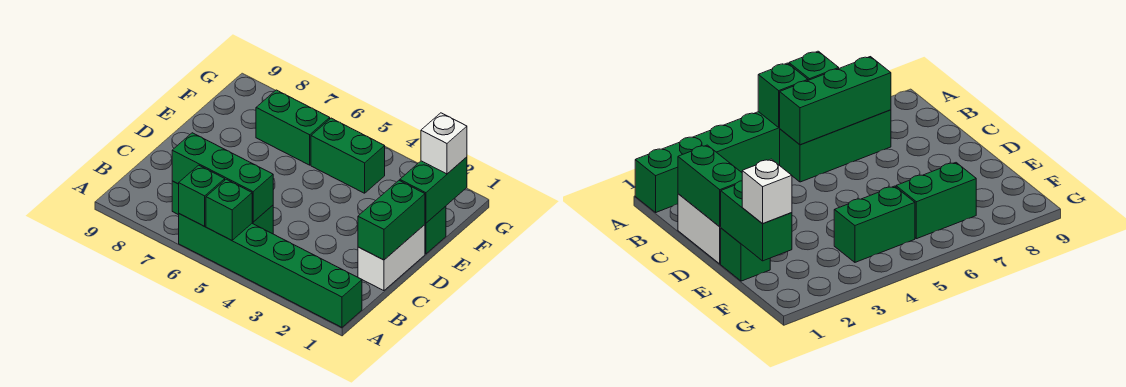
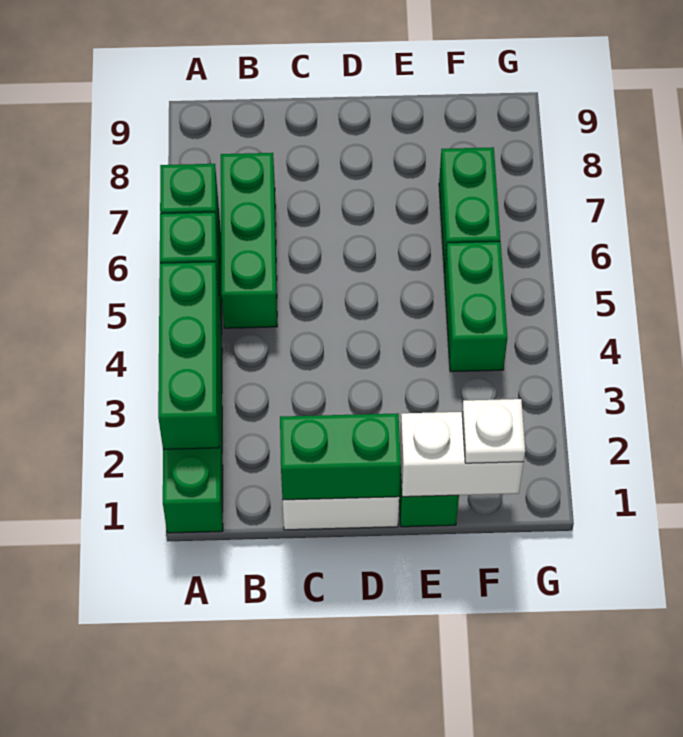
green 1x3 brick [172,133,273,222] -> green 1x3 brick moved to [158,262,219,449]
green 1x2 brick [400,157,467,223] -> white 1x2 brick [400,412,524,497]
white 1x1 brick [421,113,467,174] -> white 1x1 plate [462,399,525,463]

